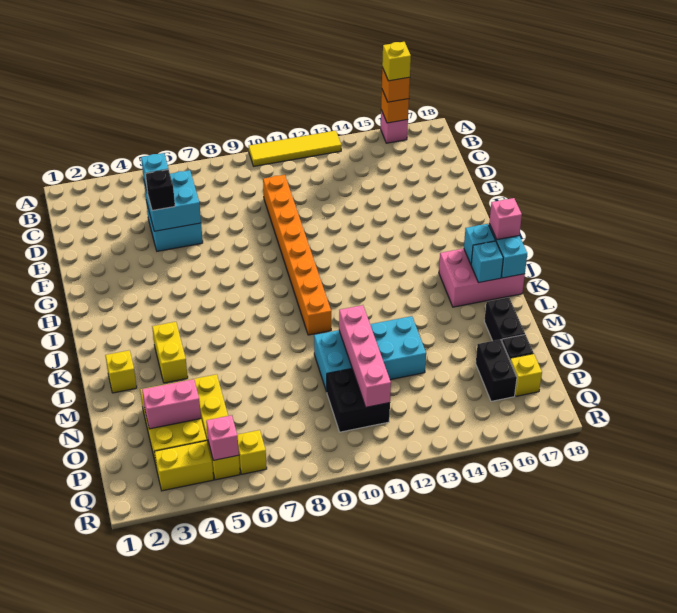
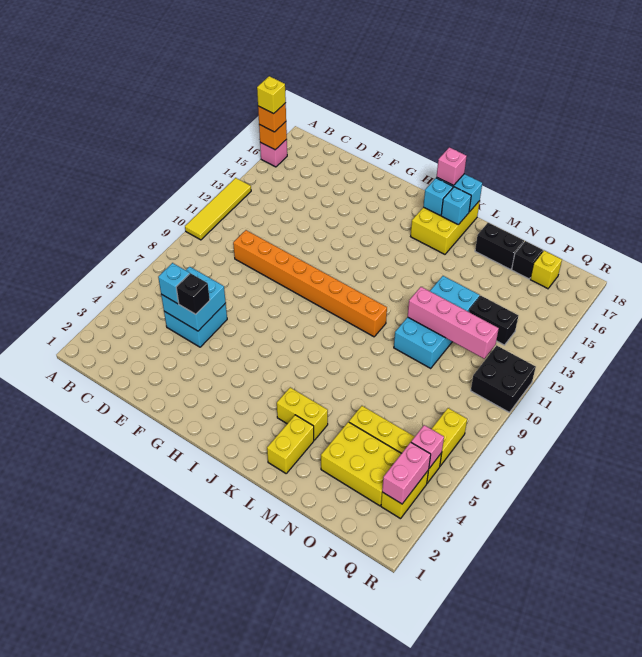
pink 2x3 brick [439,249,525,307] -> yellow 2x3 brick [411,201,480,254]
yellow 1x1 brick [105,350,137,393] -> yellow 1x2 brick [267,415,314,473]
pink 1x2 brick [142,379,201,429] -> pink 1x2 brick moved to [382,442,431,504]
black 2x2 brick [327,369,390,432] -> black 2x2 brick moved to [471,345,536,413]
black 1x2 brick [476,339,517,401] -> black 1x2 brick moved to [469,296,518,345]
yellow 1x1 brick [237,430,267,474] -> yellow 1x2 brick [432,408,467,466]

